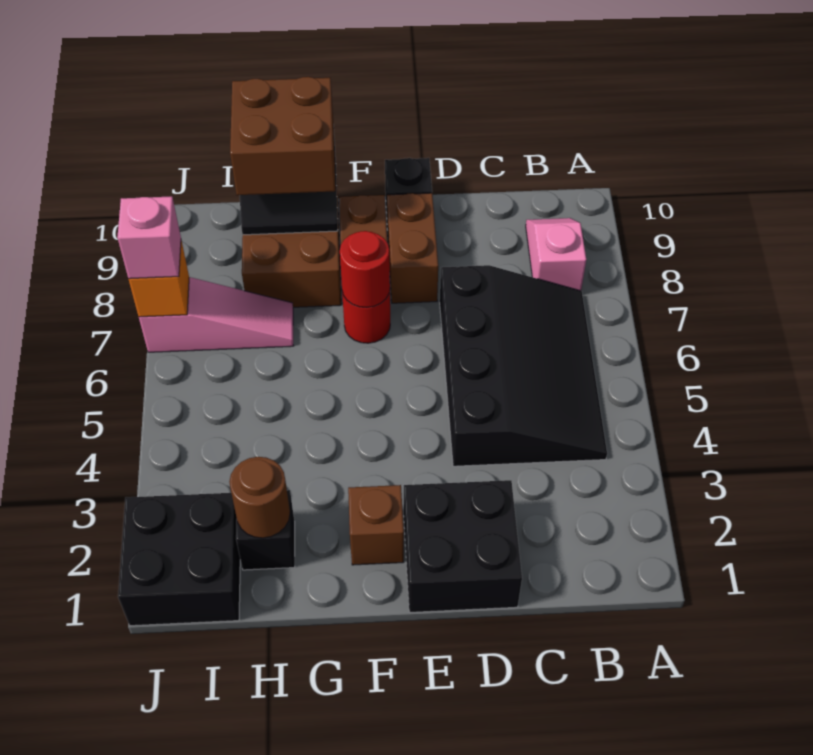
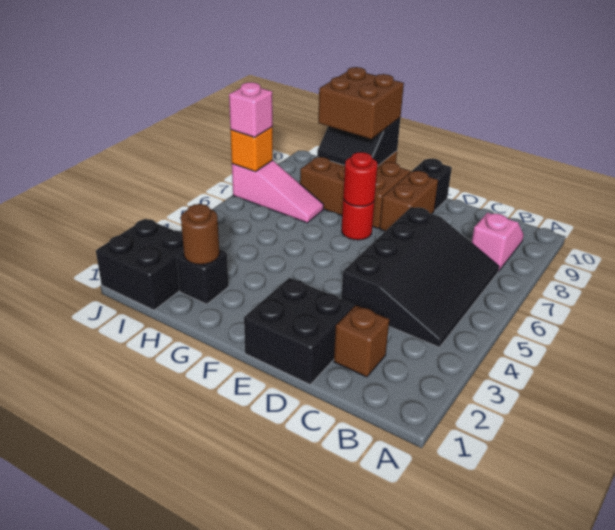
brown 1x1 brick [348,485,404,565] -> brown 1x1 brick moved to [334,305,389,377]

